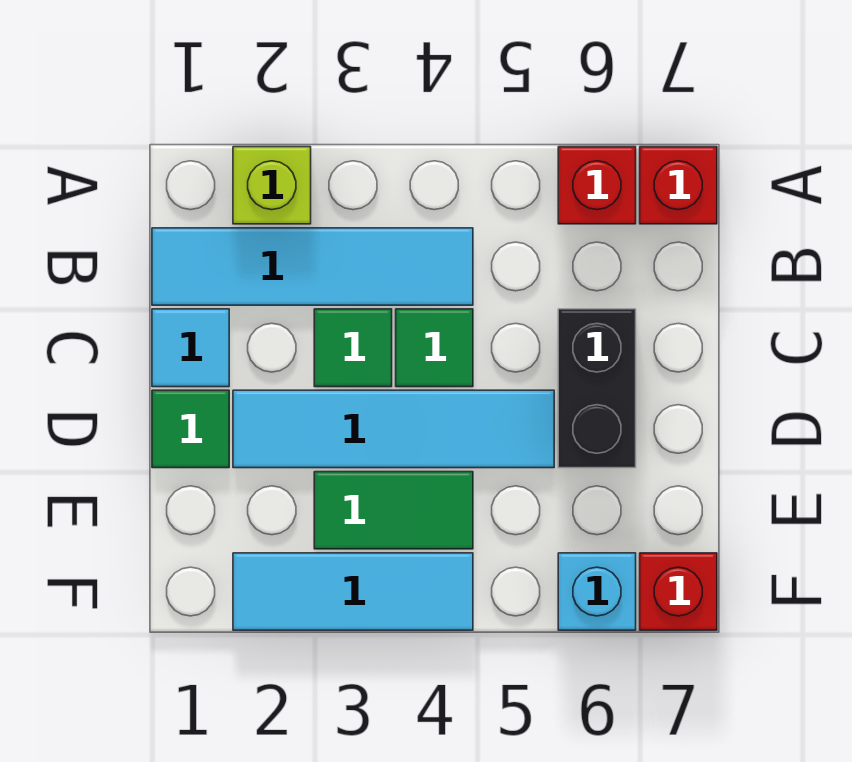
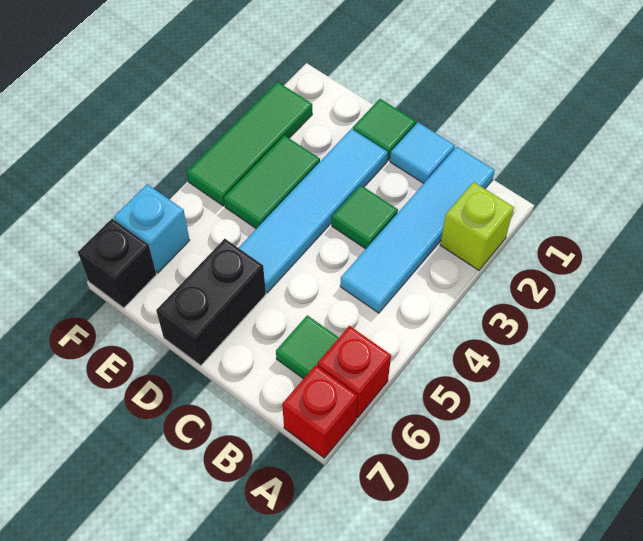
green 1x1 tile [396,309,473,387] -> green 1x1 tile moved to [276,315,339,379]
black 1x2 brick [558,309,636,468] -> black 1x2 brick turned to [156,239,266,365]
cyan 1x3 tile [233,553,473,630] -> green 1x3 tile [187,82,312,206]
red 1x1 brick [640,553,717,630] -> black 1x1 brick [78,219,156,308]

